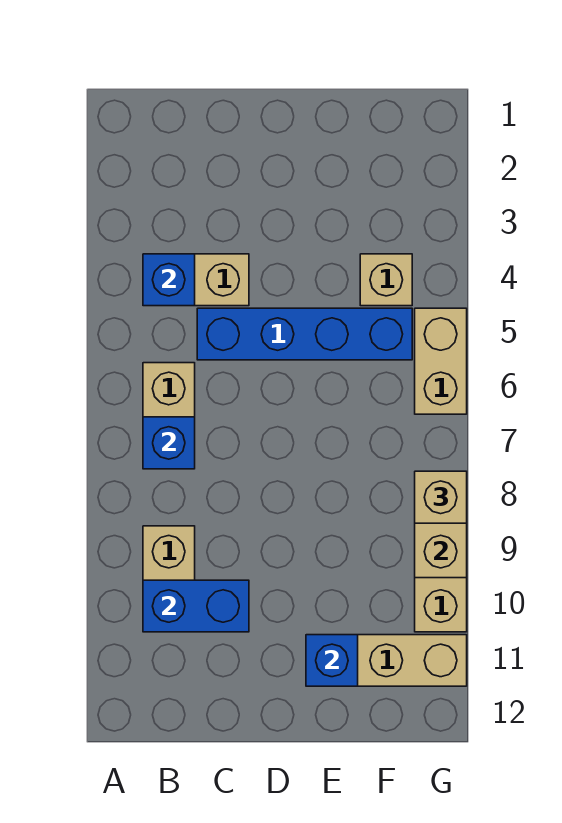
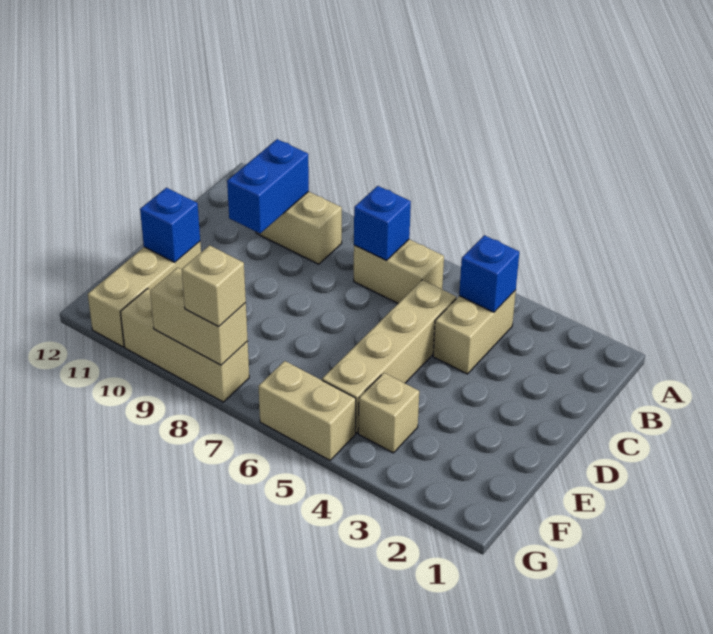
blue 1x4 brick [197,308,412,360] -> tan 1x4 brick [322,280,456,433]

